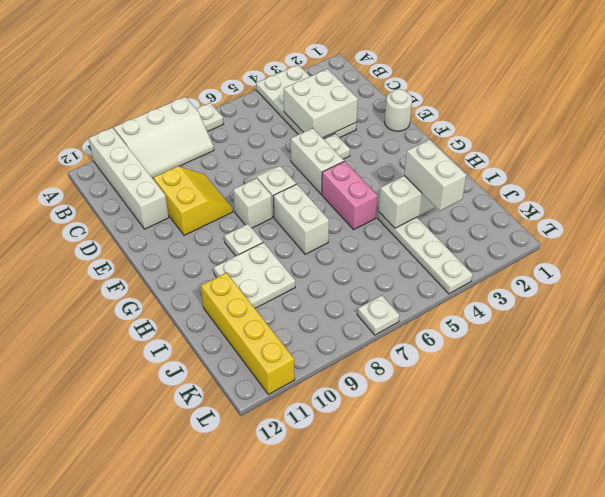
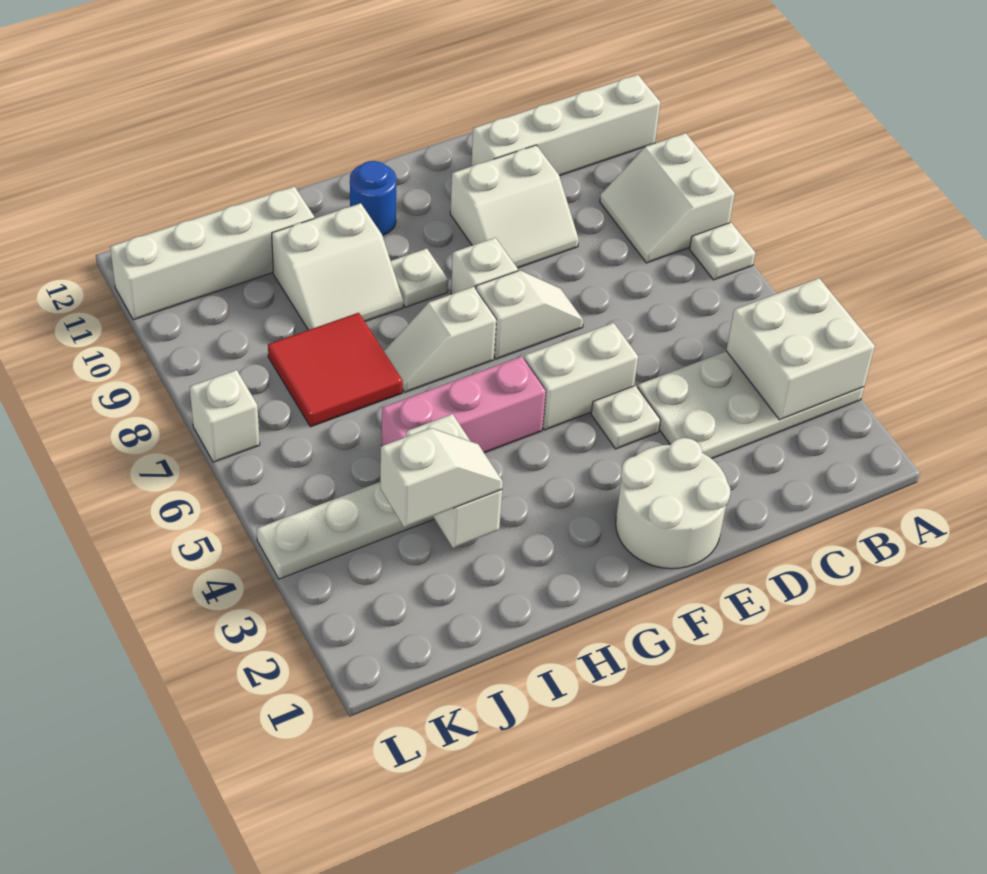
white 2x3 slope [114,97,214,178] -> white 2x2 slope [600,133,735,263]
white 2x2 brick [284,69,358,138] -> white 2x2 brick moved to [726,278,875,420]
yellow 2x2 slope [153,166,233,235] -> white 2x2 slope [450,145,579,268]
white 1x1 round brick [385,89,412,131] -> white 2x2 round brick [616,438,730,569]
pink 1x2 brick [322,161,378,230] -> pink 1x3 brick [382,356,546,453]
white 1x2 brick [274,184,329,254] -> white 1x2 slope [384,287,496,392]
none -> blue 1x1 round brick [350,161,396,235]
white 2x2 plate [214,242,295,308] -> white 2x2 slope [272,203,403,330]
white 1x2 brick [404,140,466,211] -> white 1x2 slope [380,428,503,527]
none -> red 2x2 tile [268,313,403,427]
yellow 1x4 brick [201,273,295,394] -> white 1x4 brick [110,186,314,320]
white 1x1 plate [357,295,400,335] -> white 1x1 brick [190,370,260,462]

